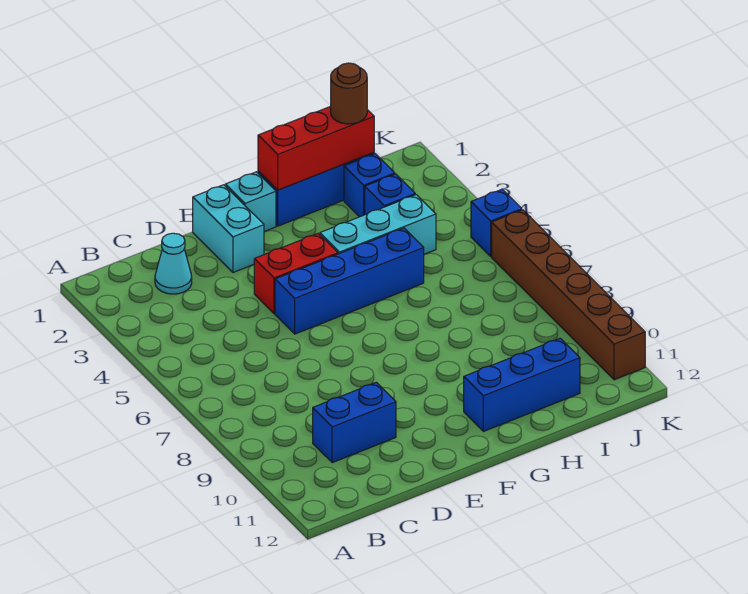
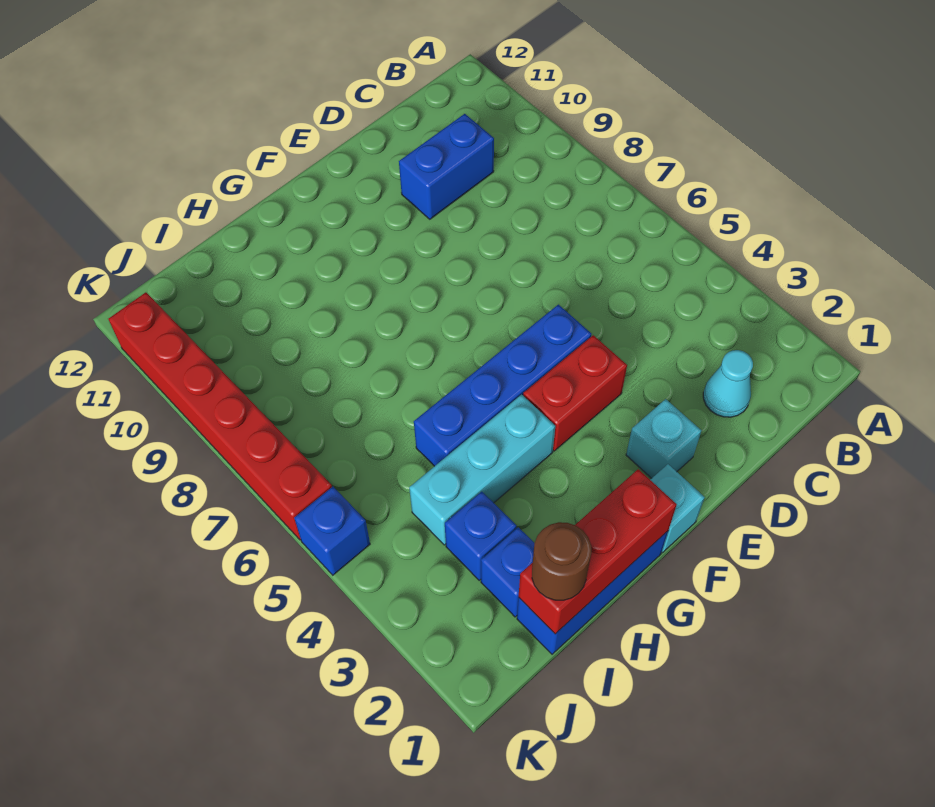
cyan 1x2 brick [193,185,264,272] -> cyan 1x1 brick [626,399,702,478]
blue 1x3 brick [464,338,580,431] -> none
brown 1x6 brick [492,210,645,380] -> red 1x6 brick [109,292,332,540]

